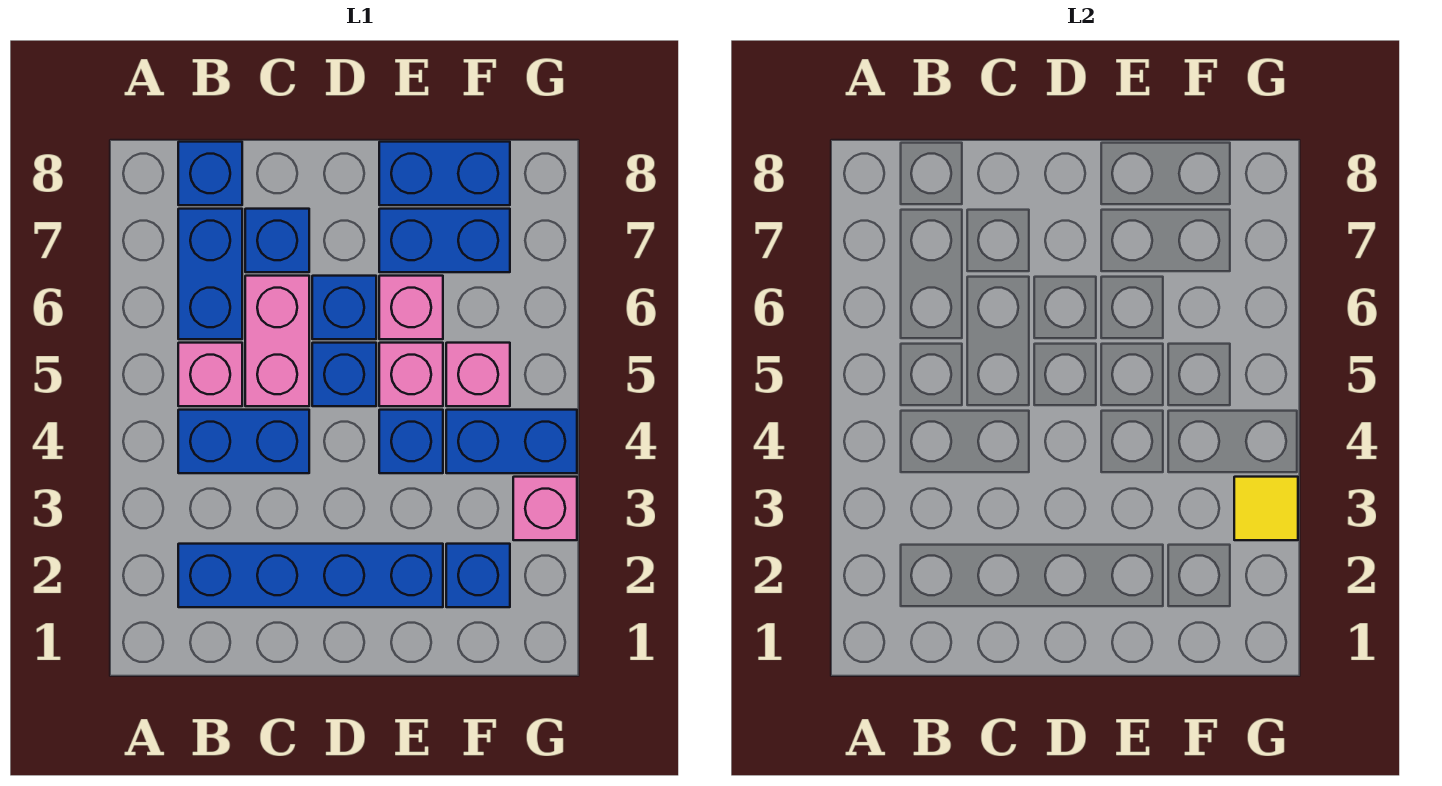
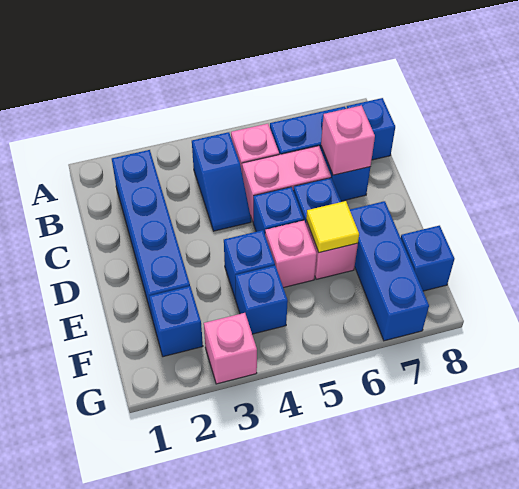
blue 1x2 brick [178,410,309,473] -> blue 1x2 slope [192,132,251,231]
blue 1x2 brick [379,209,510,272] -> blue 1x3 brick [350,201,429,341]
blue 1x2 brick [379,142,510,205] -> blue 1x1 brick [401,226,454,291]
blue 1x2 brick [446,410,577,473] -> blue 1x1 brick [235,266,288,334]
pink 1x1 brick [446,343,510,406] -> pink 1x1 brick moved to [321,105,375,175]
yellow 1x1 tile [1234,477,1298,540] -> yellow 1x1 tile moved to [306,201,359,253]

